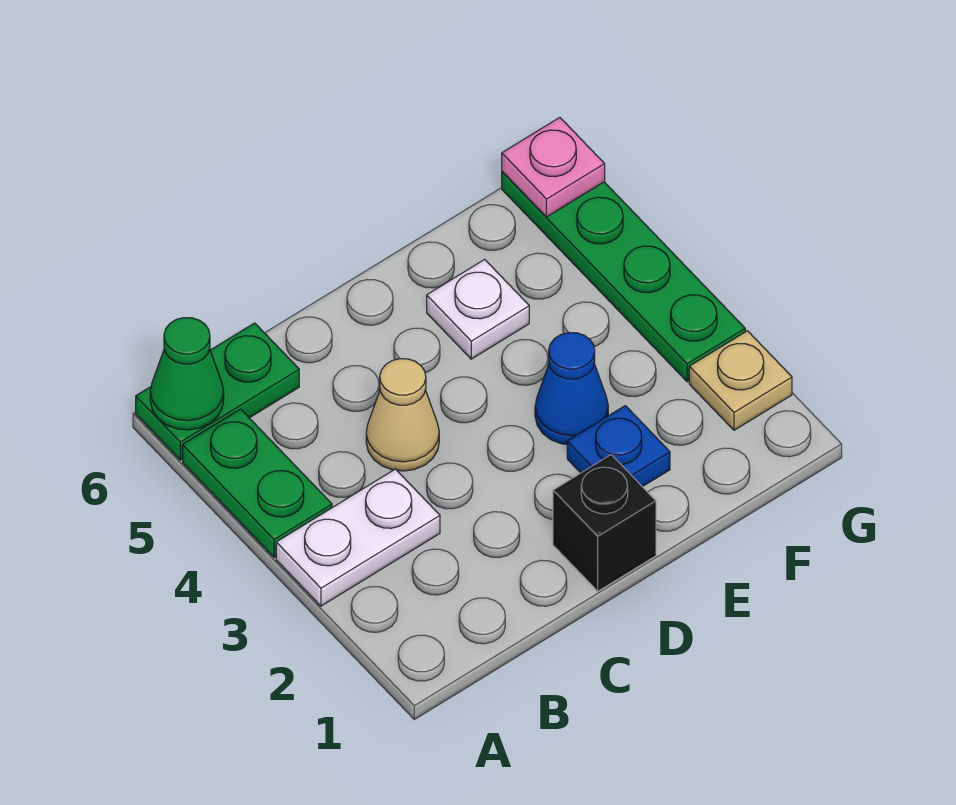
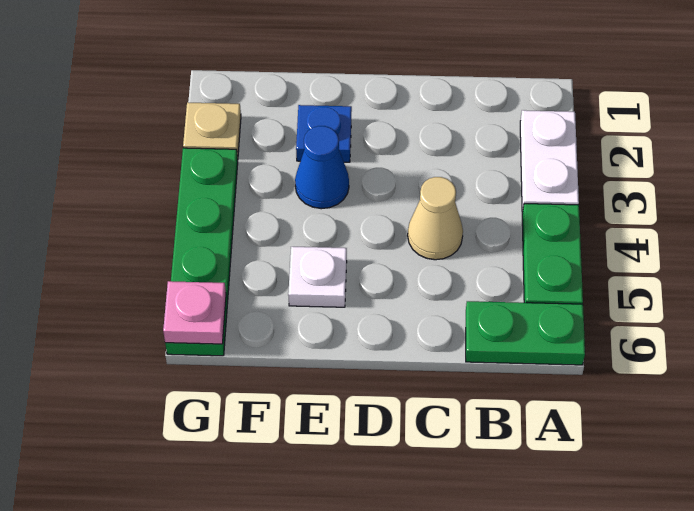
white 1x2 plate [276,469,440,606] -> white 1x2 plate turned to [520,110,579,213]
green 1x1 cone [150,318,224,430] -> none
black 1x1 brick [553,455,656,591] -> none

